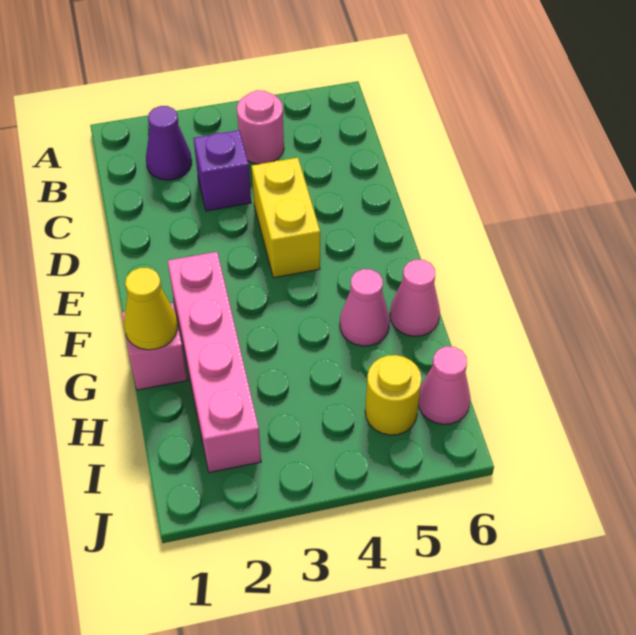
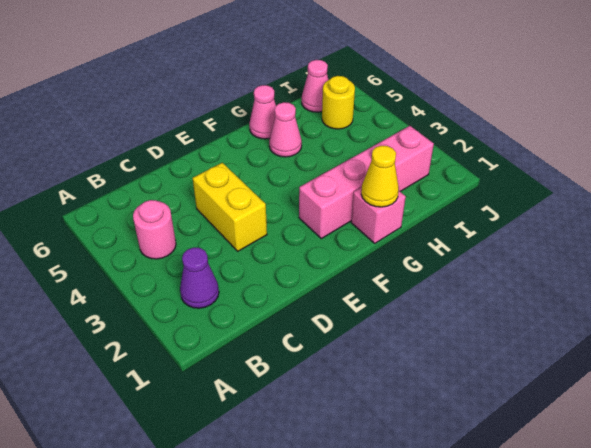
purple 1x1 brick [193,130,251,211] -> none
yellow 1x2 brick [252,158,320,278] -> yellow 1x2 brick turned to [193,163,267,251]

